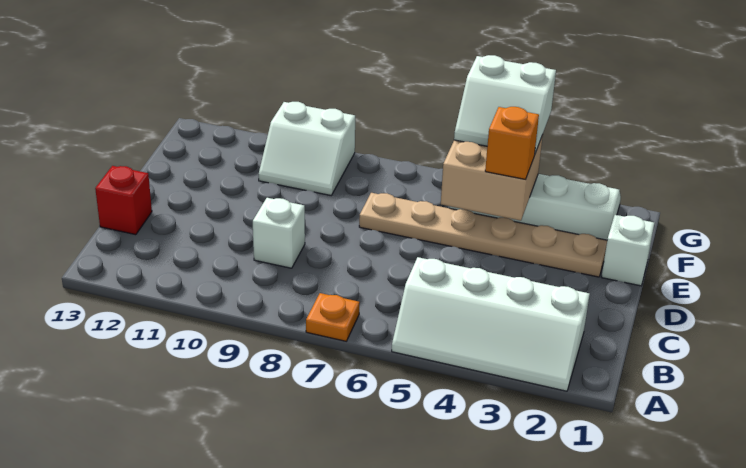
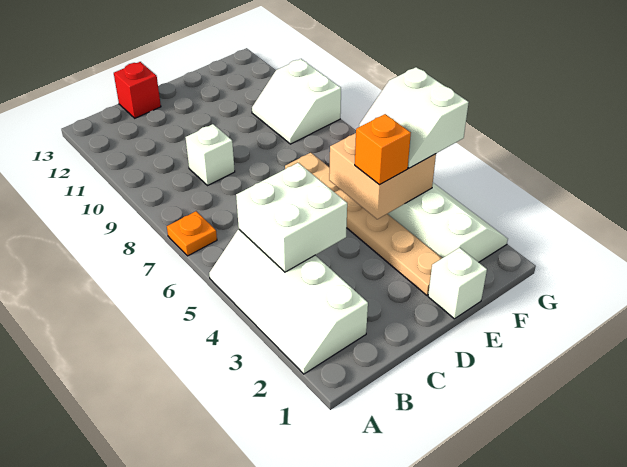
none -> white 2x2 brick [236,163,347,272]

